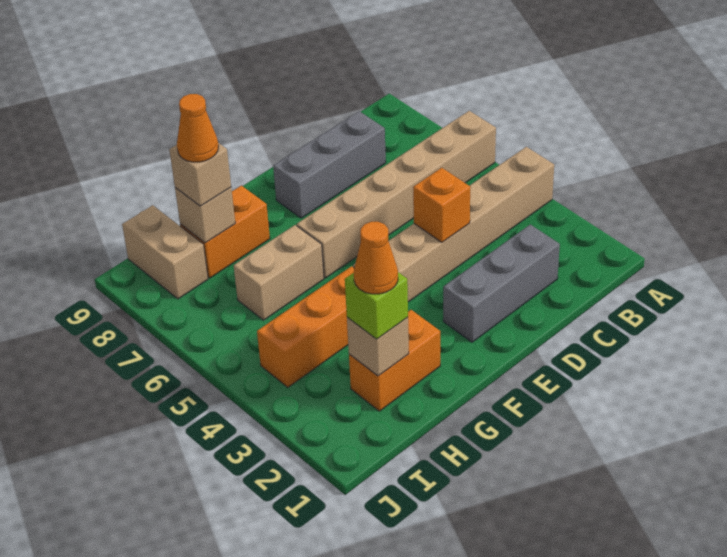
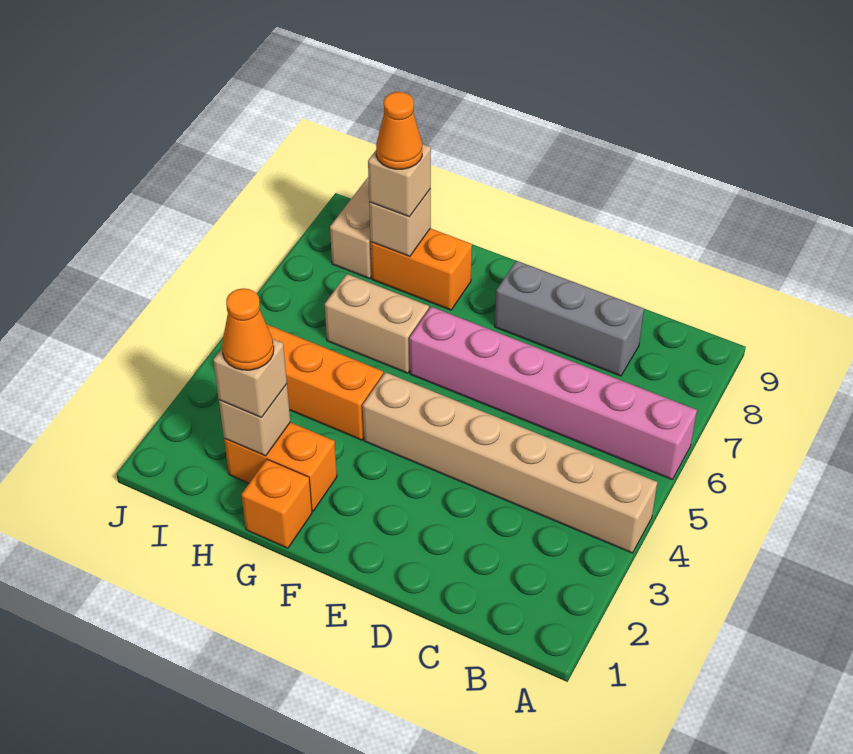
tan 1x6 brick [297,111,496,278] -> pink 1x6 brick [410,307,697,479]
grey 1x3 brick [443,224,560,342] -> none
orange 1x1 brick [413,168,470,242] -> orange 1x1 brick moved to [241,459,312,548]
lime 1x1 brick [345,272,408,339] -> tan 1x1 brick [213,339,287,418]

